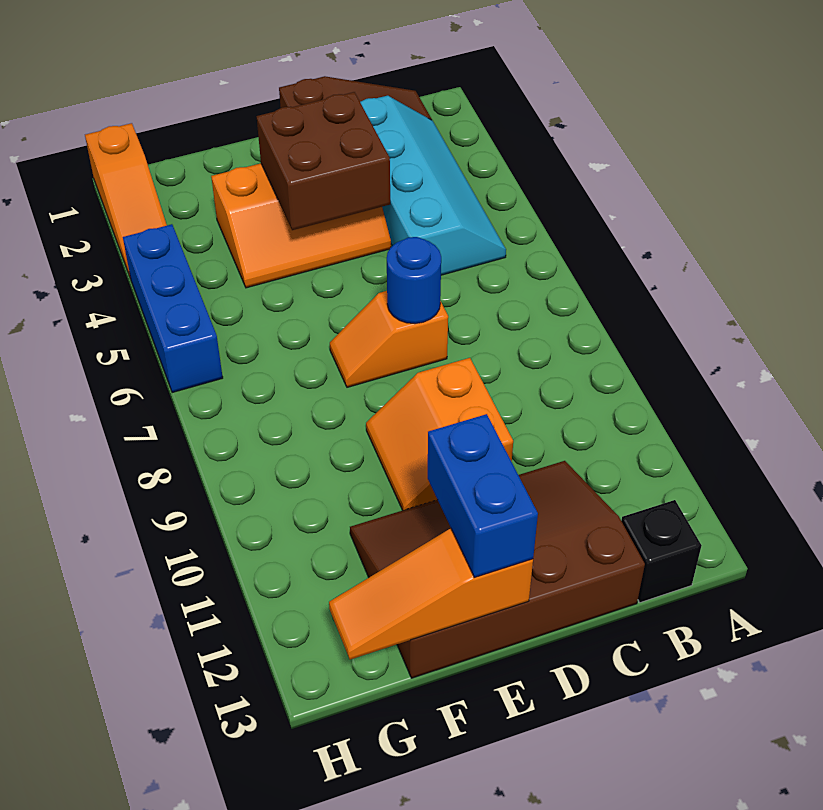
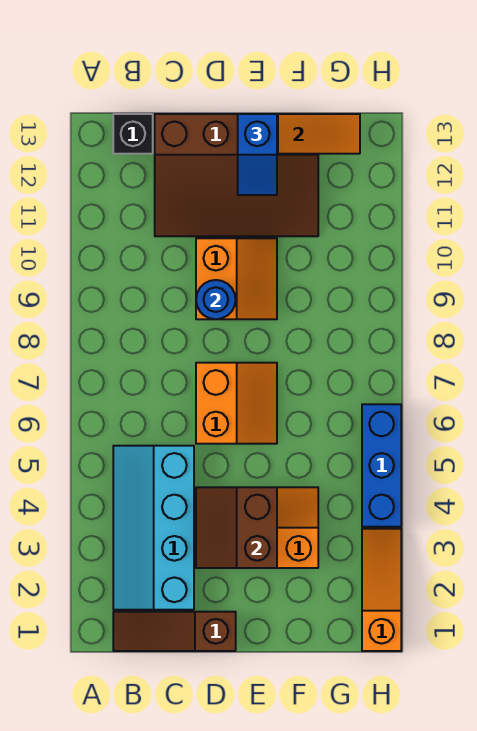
brown 2x2 brick [257,92,390,230] -> brown 2x2 slope [196,487,277,568]
orange 1x2 slope [330,291,448,387] -> orange 2x2 slope [196,363,277,444]
blue 1x1 round brick [387,237,441,324] -> blue 1x1 round brick moved to [196,280,236,319]
blue 1x2 brick [428,414,538,577] -> blue 1x2 slope [238,114,277,195]

